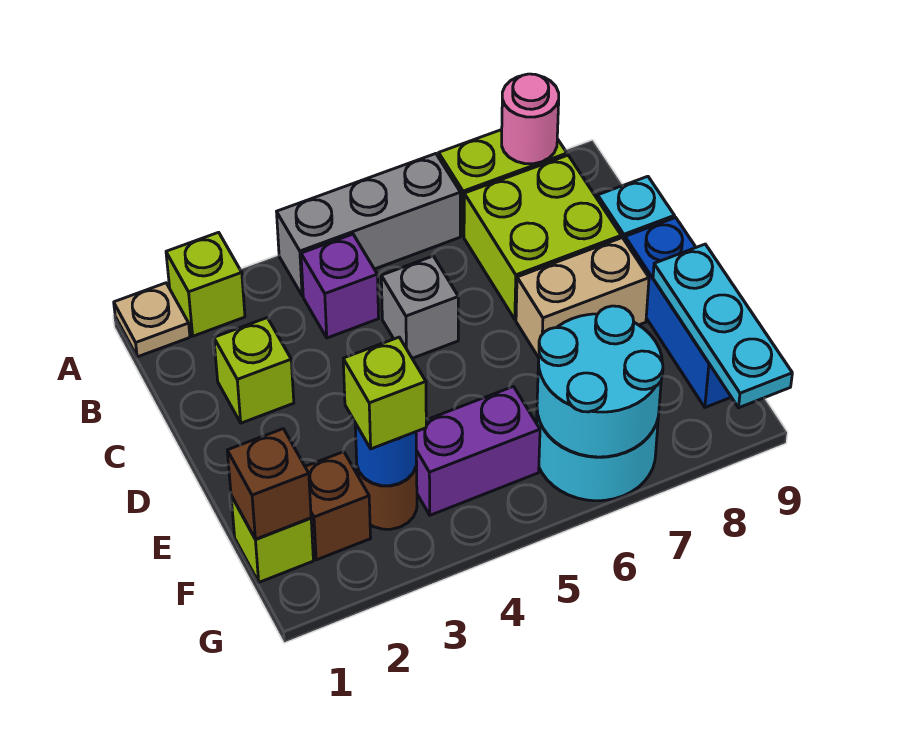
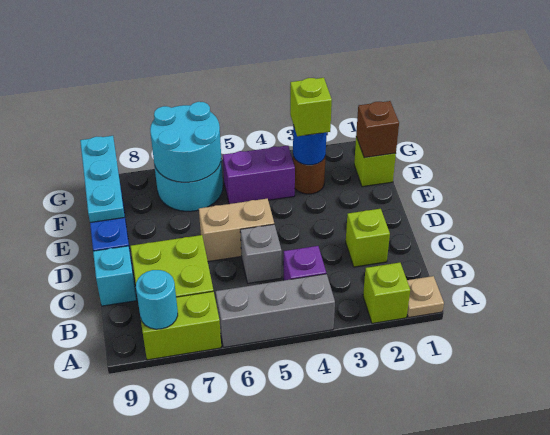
pink 1x1 round brick [502,74,559,164] -> cyan 1x1 round brick [136,270,178,329]
tan 1x2 brick [516,238,649,358] -> tan 1x2 brick moved to [199,199,274,261]
brown 1x1 brick [305,452,371,560] -> none

